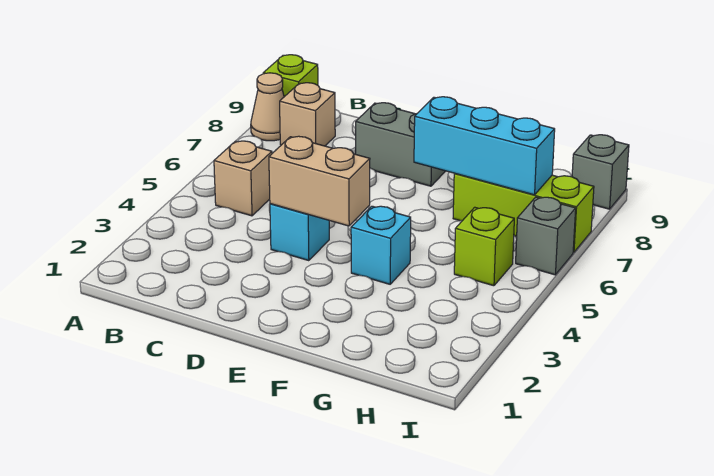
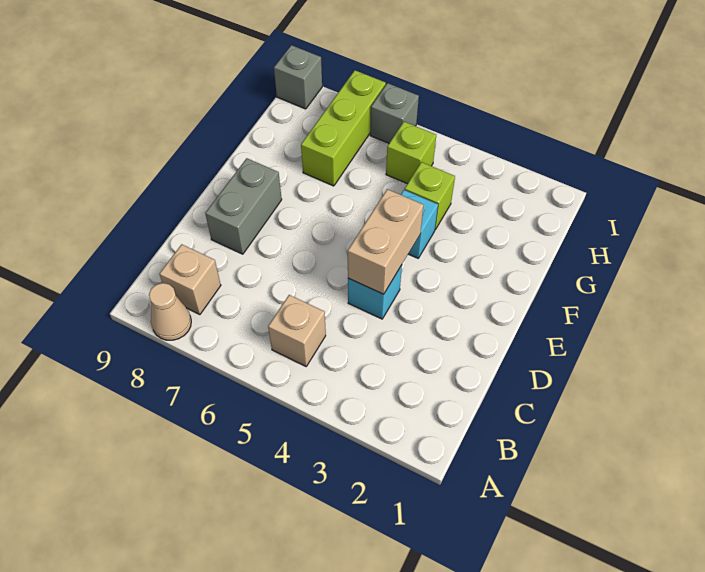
lime 1x1 brick [263,55,318,97] -> lime 1x1 brick moved to [405,162,455,230]
cyan 1x3 brick [414,97,555,195] -> none

